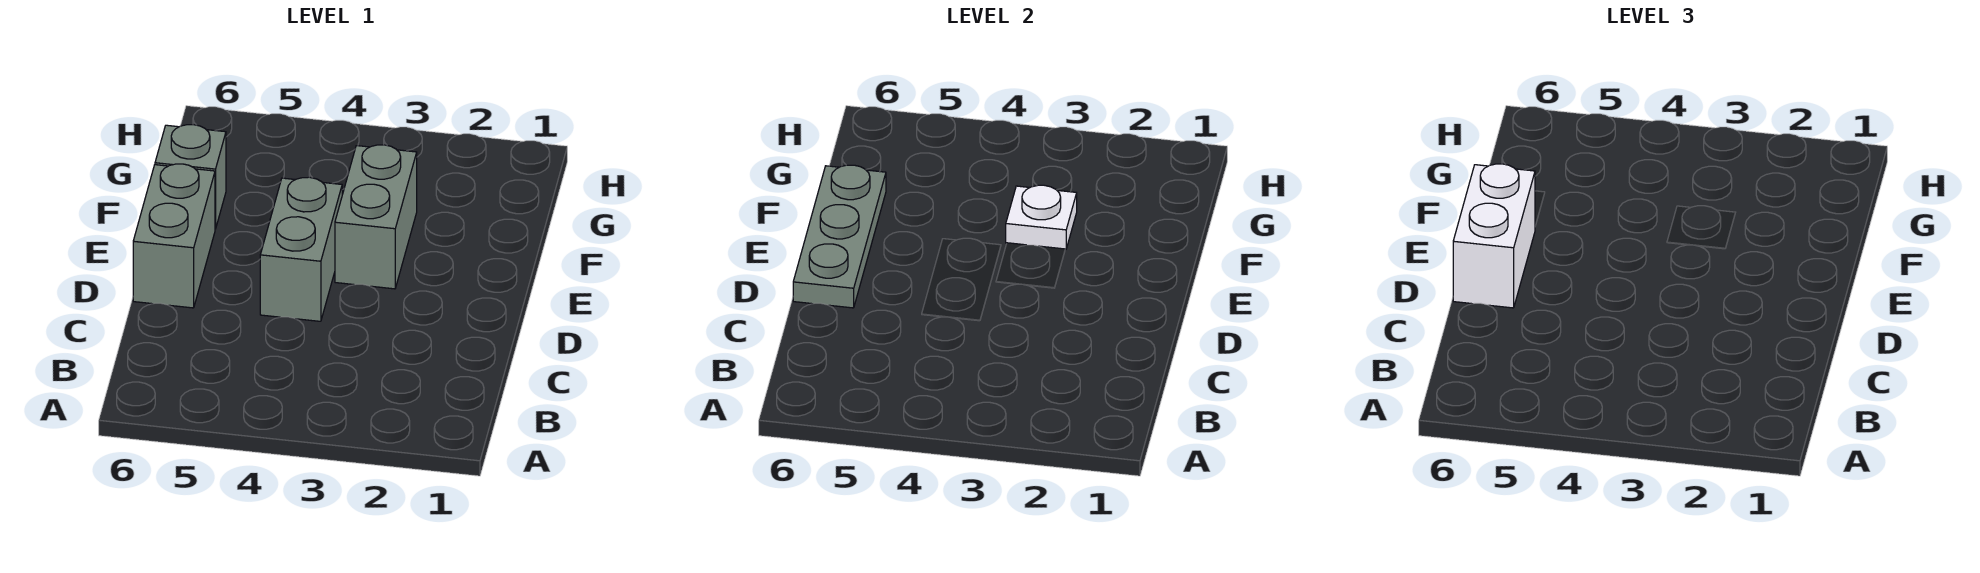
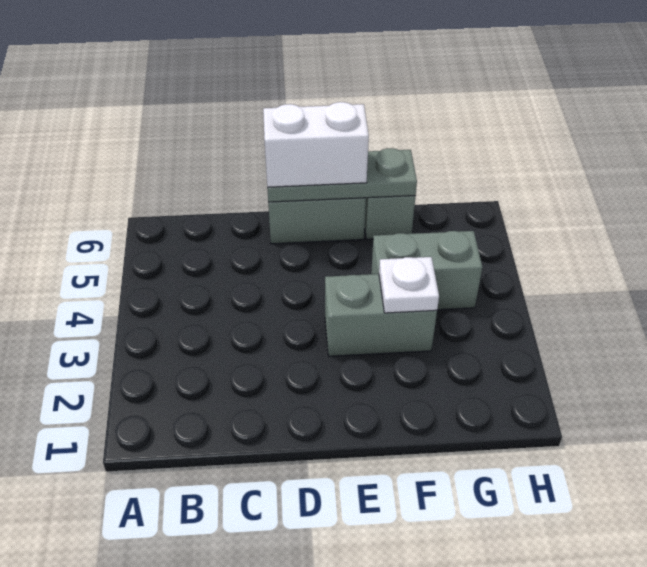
grey 1x2 brick [260,177,342,321] -> grey 1x2 brick moved to [371,231,483,310]

